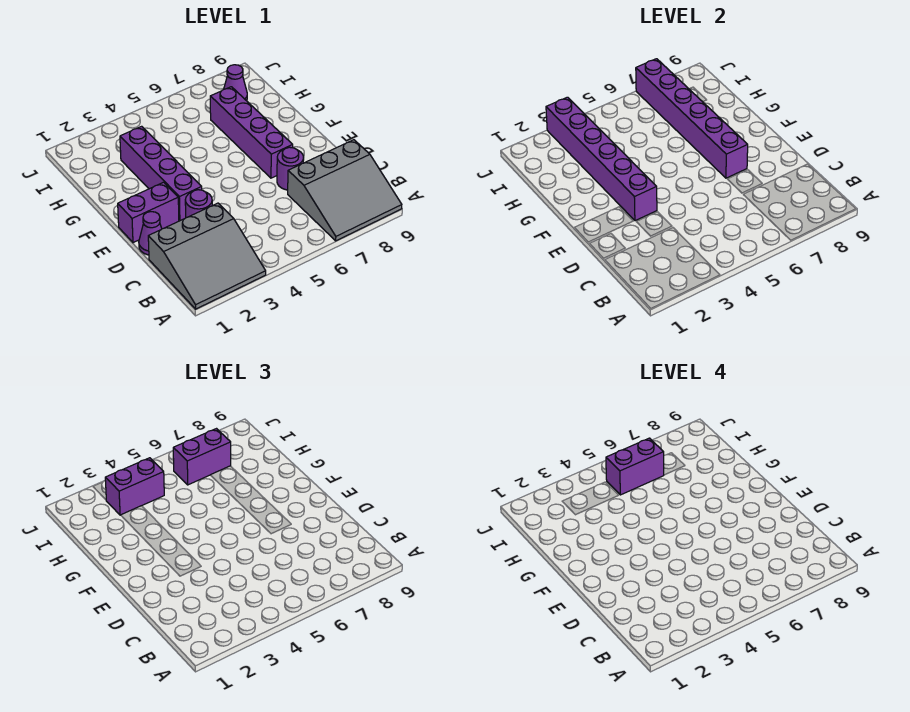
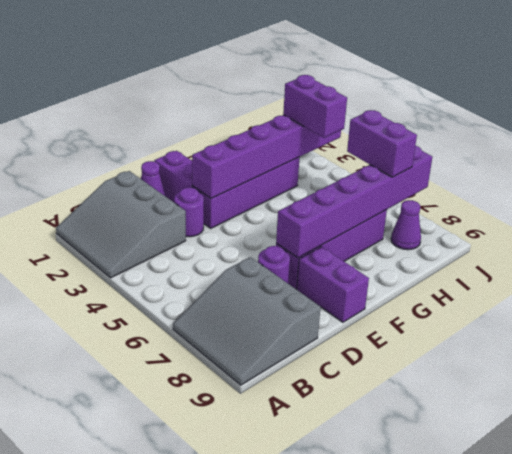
purple 1x2 brick [606,438,664,495] -> purple 1x2 brick moved to [297,247,369,322]

